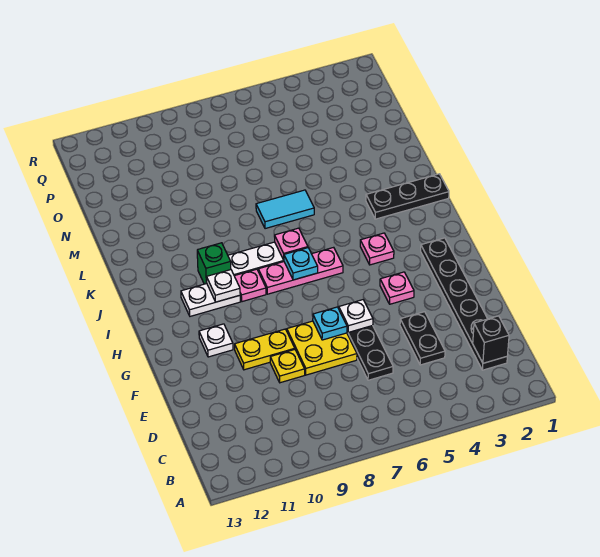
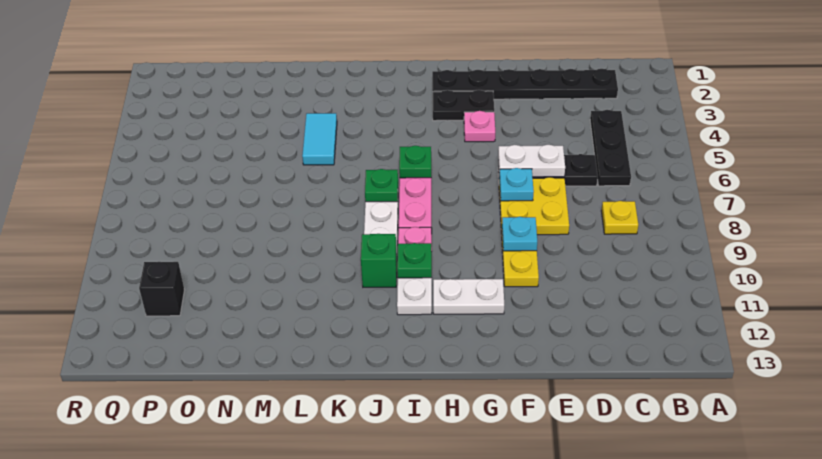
black 1x1 brick [473,316,509,363] -> black 1x1 brick moved to [139,262,184,316]
black 1x2 plate [400,312,445,365] -> black 1x2 plate moved to [433,90,494,121]
yellow 1x1 plate [270,350,305,383] -> yellow 1x1 plate moved to [601,201,638,234]
white 1x1 plate [339,300,373,332] -> white 1x2 plate [498,145,565,177]
white 1x1 plate [199,324,233,357] -> white 1x2 plate [433,279,504,314]
pink 1x1 plate [360,233,394,265] -> none
none -> green 1x1 plate [399,146,431,178]
cyan 1x1 plate [284,248,318,280] -> cyan 1x1 plate moved to [502,217,537,251]
white 1x1 plate [207,270,240,302] -> green 1x1 plate [397,243,432,278]
pink 1x1 plate [275,228,308,260] -> green 1x1 plate [365,169,398,202]
black 1x3 plate [366,174,449,219] -> black 1x3 plate moved to [590,110,631,186]
cyan 1x2 tile [256,190,314,229] -> cyan 1x2 tile moved to [302,113,337,165]

